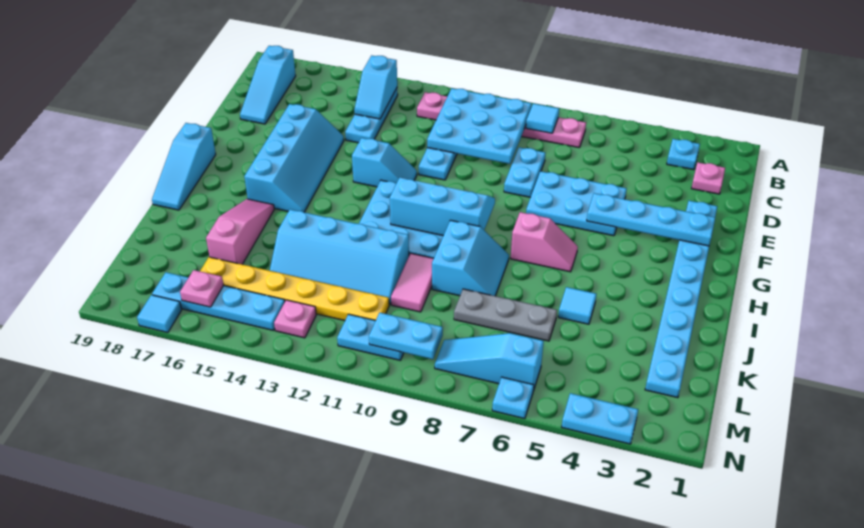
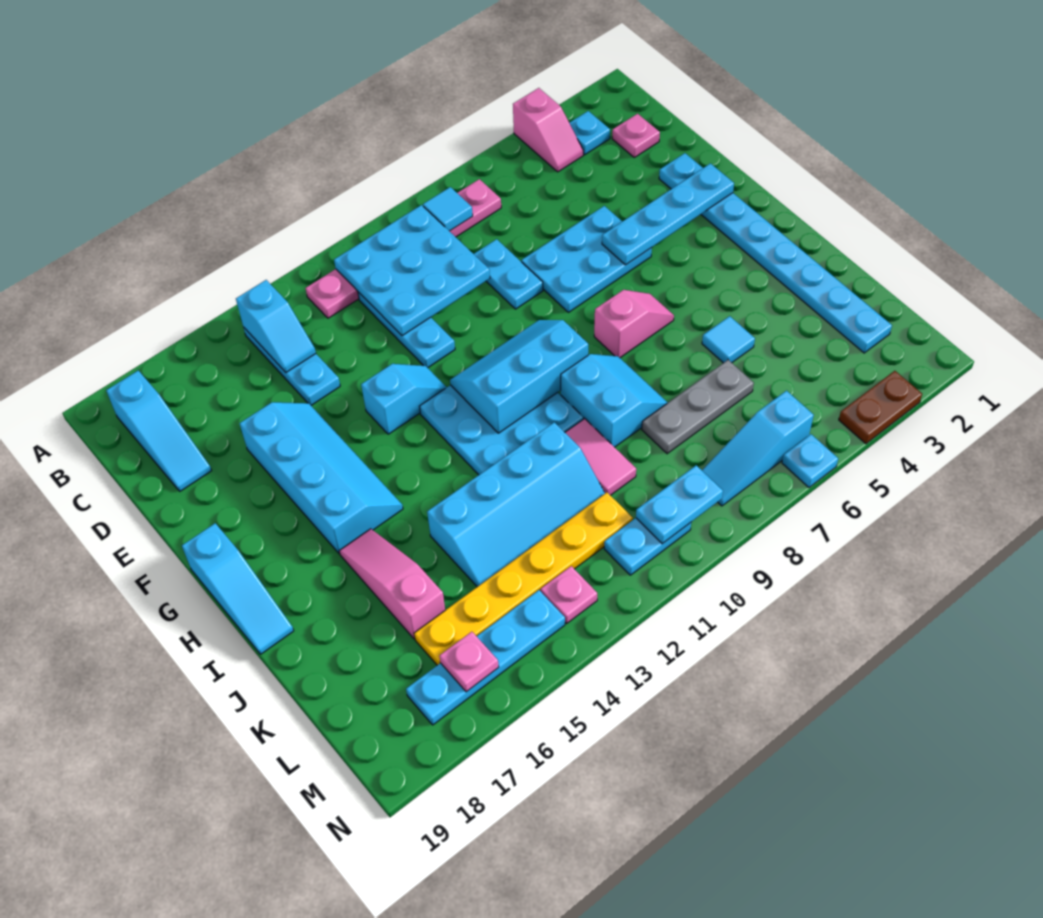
none -> pink 1x2 slope [513,88,583,172]
cyan 1x2 plate [562,393,638,444] -> brown 1x2 plate [839,371,922,444]
cyan 1x1 tile [137,295,182,333] -> none

